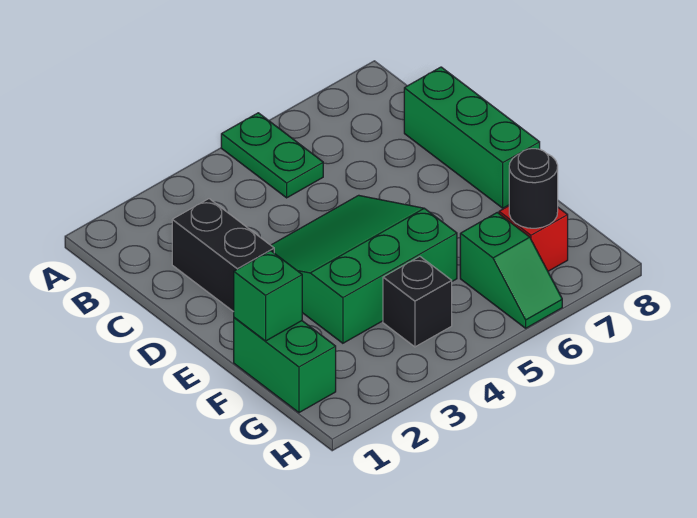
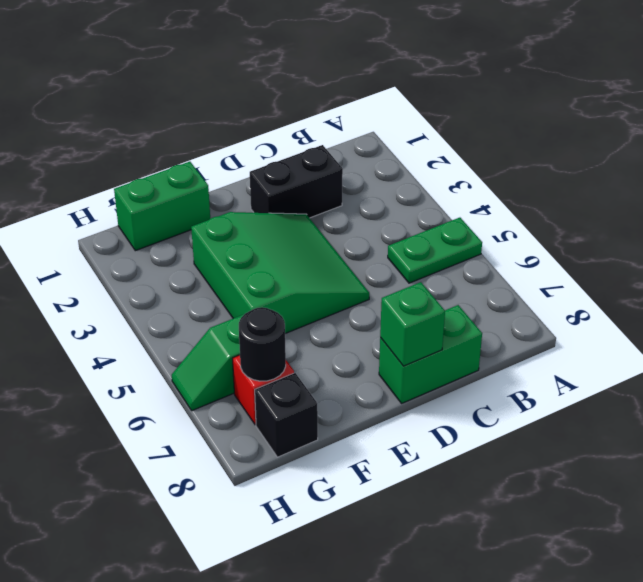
green 1x3 brick [404,67,540,208] -> green 1x2 brick [379,305,482,403]
green 1x1 brick [234,250,302,341] -> green 1x1 brick moved to [380,282,445,366]
black 1x1 brick [383,256,452,347] -> black 1x1 brick moved to [255,373,318,457]

